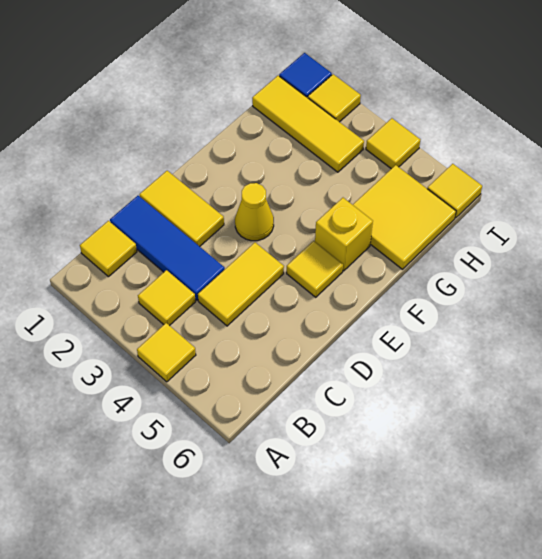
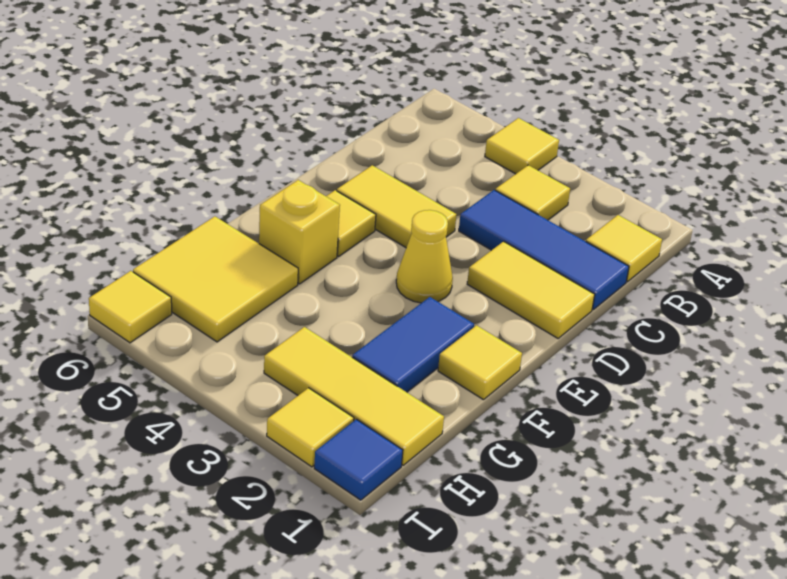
yellow 1x2 tile [198,243,284,326] -> yellow 1x2 tile turned to [337,165,457,247]
none -> blue 1x2 tile [352,297,474,392]
yellow 1x1 tile [366,118,420,169] -> yellow 1x1 tile moved to [438,325,522,400]

